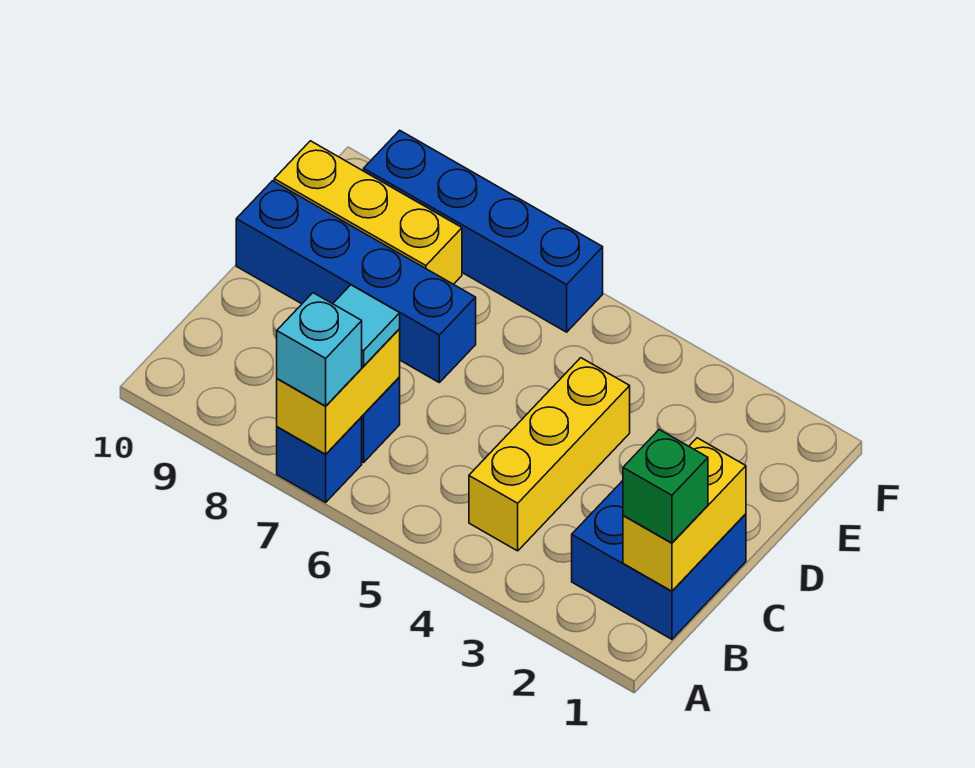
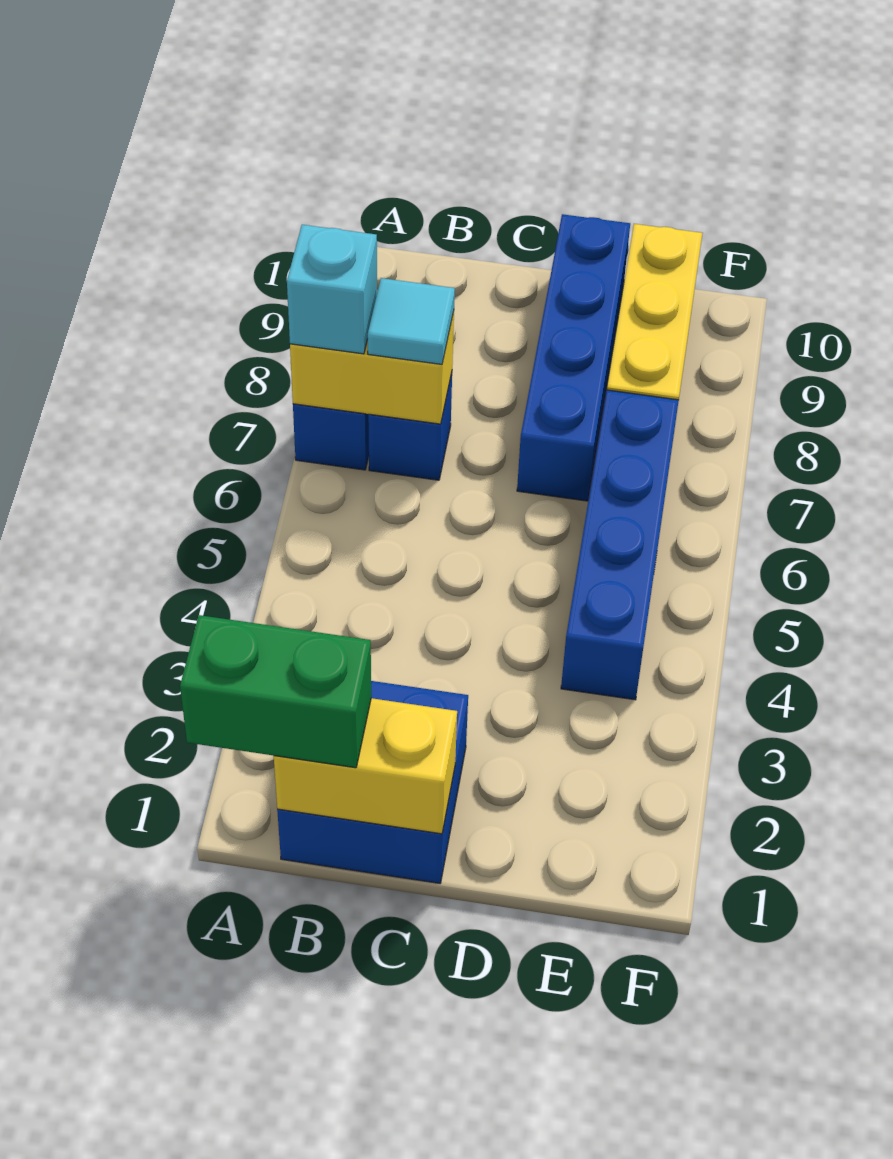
green 1x1 brick [623,430,708,543] -> green 1x2 brick [180,615,371,768]
yellow 1x3 brick [469,358,630,551] -> none
blue 1x4 brick [364,130,603,332] -> blue 1x4 brick moved to [561,390,679,700]

